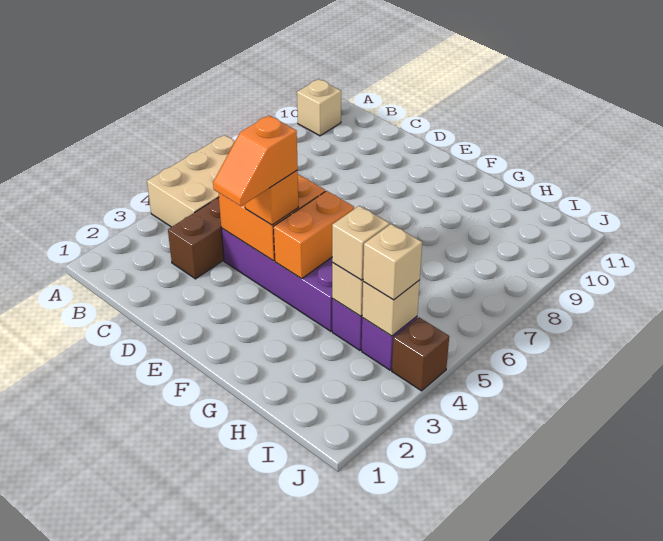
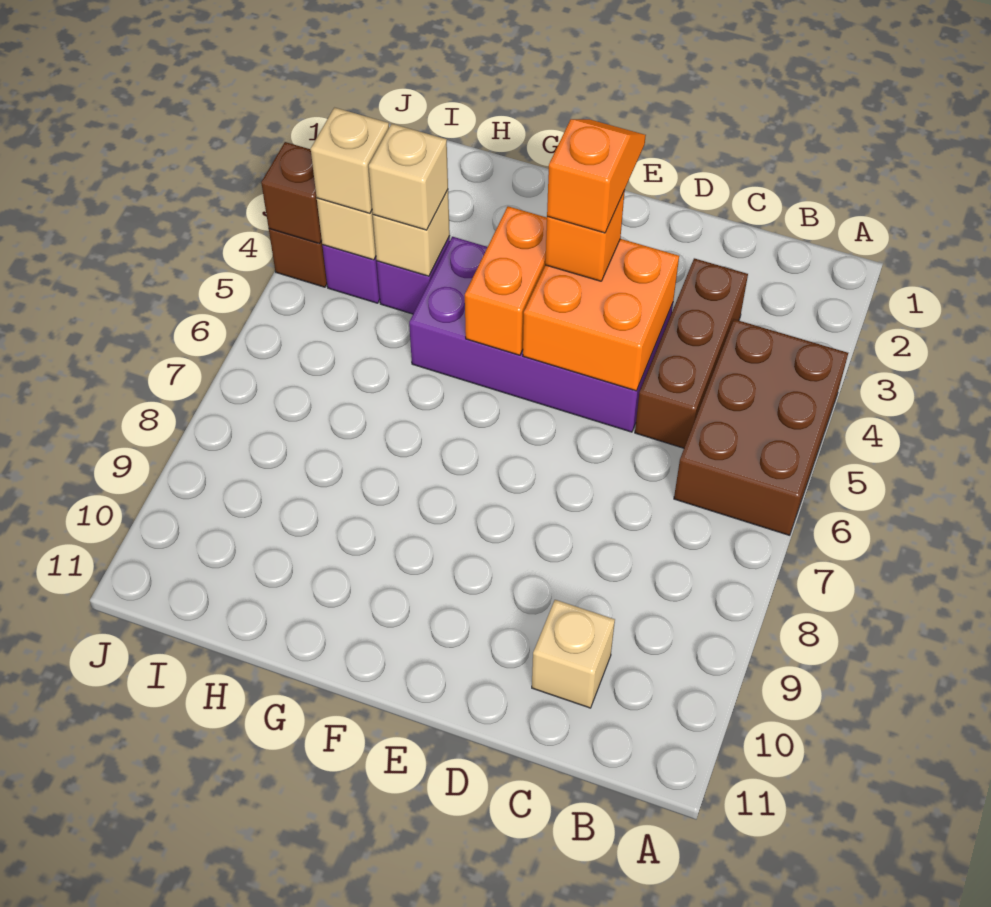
tan 2x3 brick [147,135,235,227] -> brown 2x3 brick [674,319,848,535]
tan 1x1 brick [297,79,341,136] -> tan 1x1 brick moved to [532,600,615,708]
none -> brown 1x1 brick [261,142,322,244]

